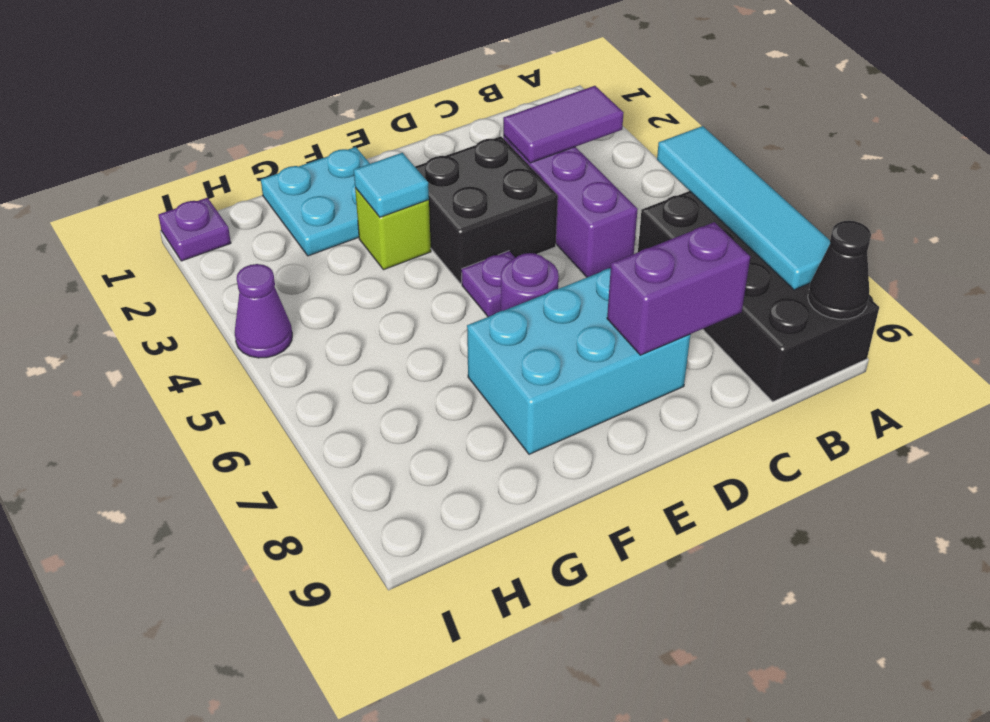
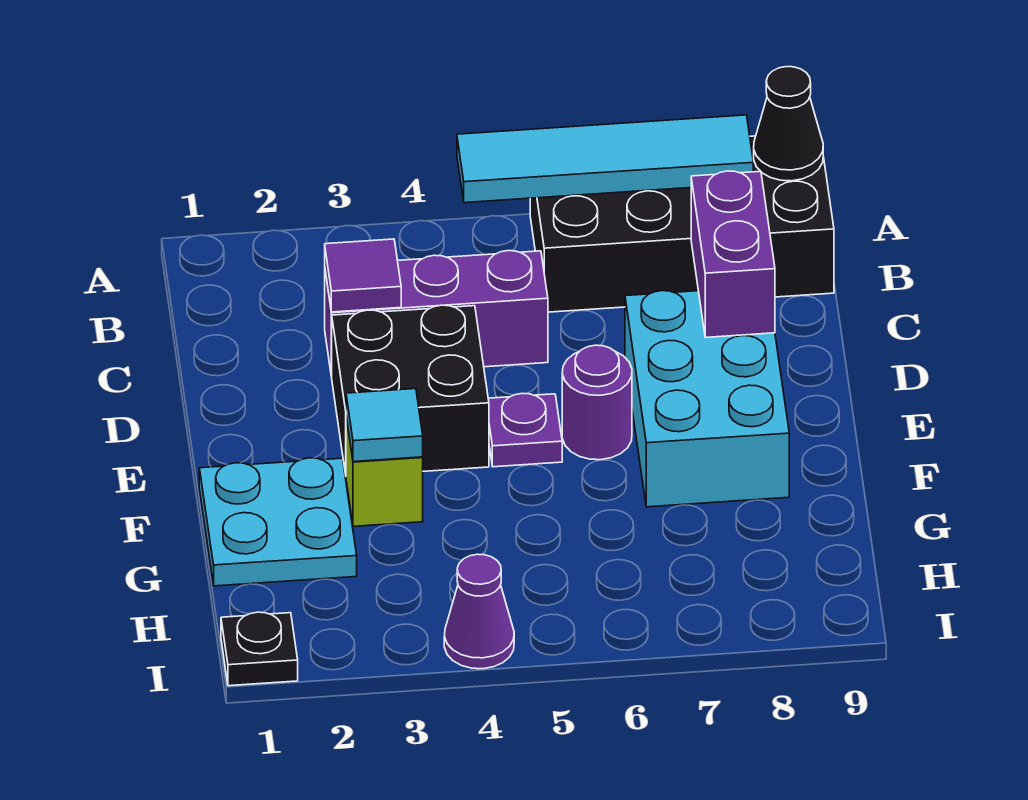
purple 1x2 tile [503,86,624,163] -> purple 1x1 tile [325,239,401,312]
purple 1x1 plate [158,198,231,261] -> black 1x1 plate [221,612,298,686]

